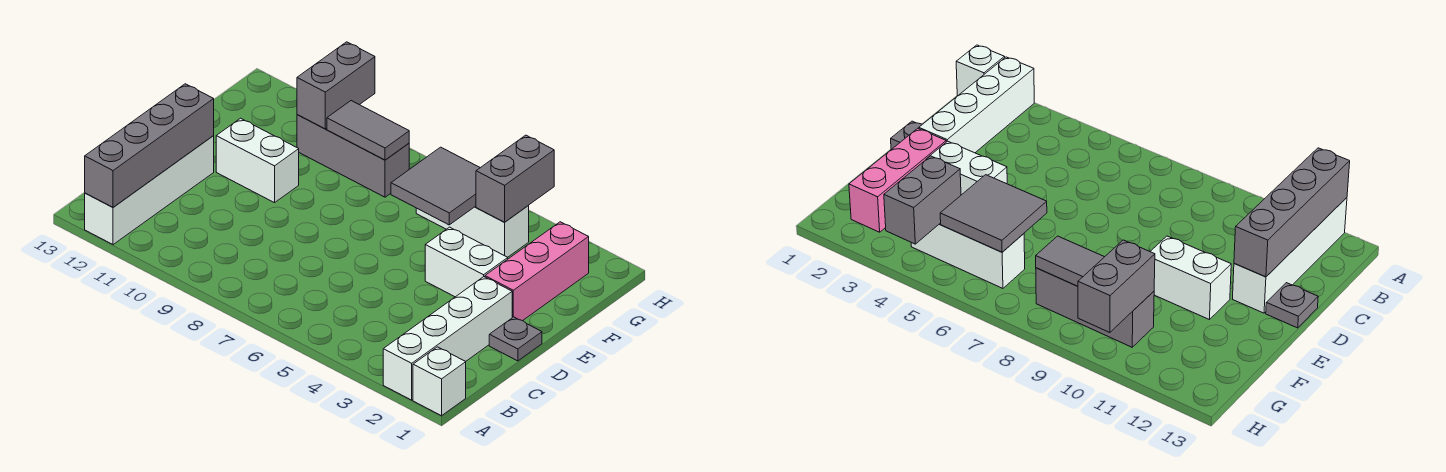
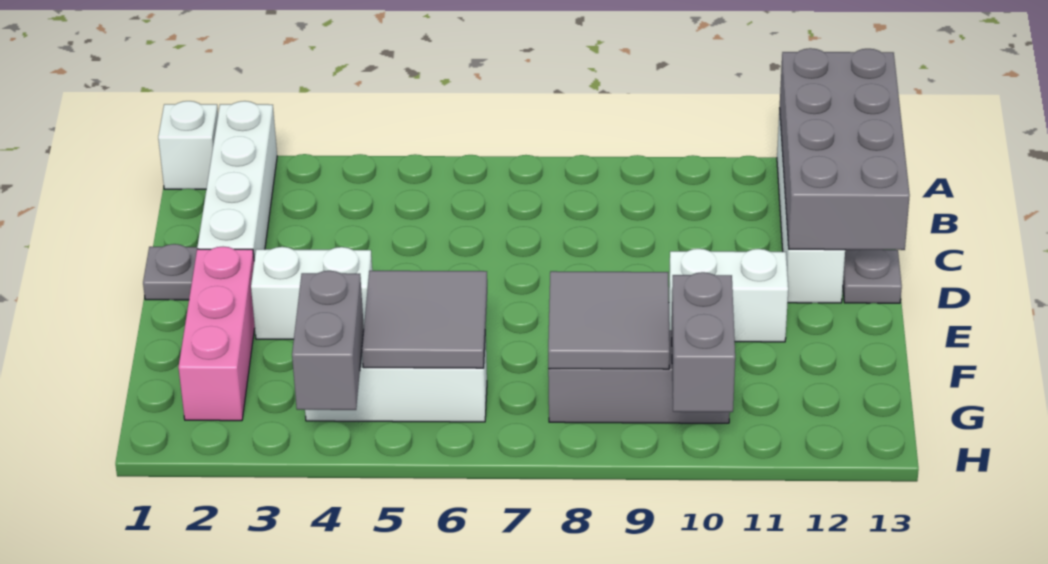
grey 1x4 brick [85,84,214,207] -> grey 2x4 brick [780,48,910,250]
grey 1x2 tile [327,101,409,160] -> grey 2x2 tile [548,271,670,369]

